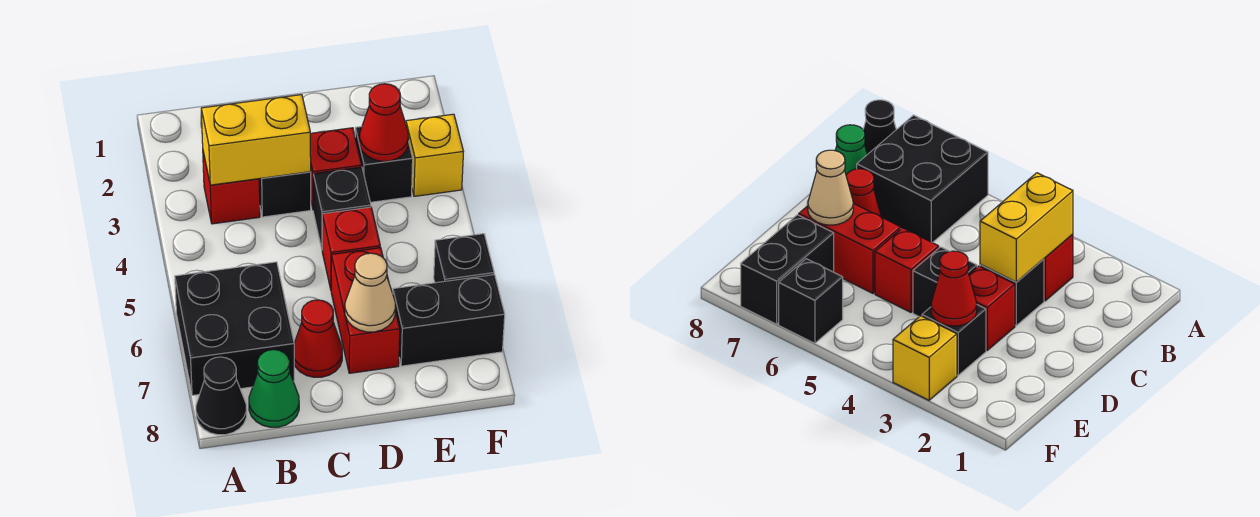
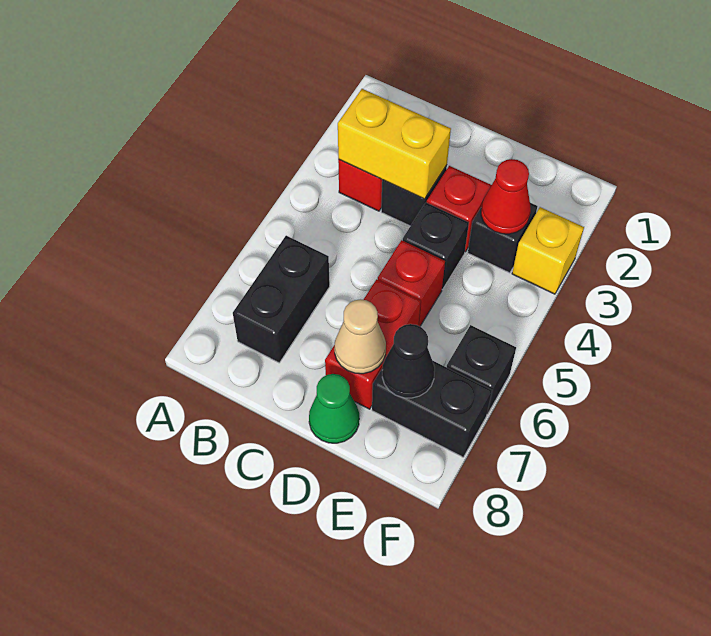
black 2x2 brick [175,262,294,395] -> black 1x2 brick [233,236,330,363]
black 1x1 cone [196,357,247,435] -> black 1x1 cone moved to [382,324,435,398]
green 1x1 cone [249,350,299,427] -> green 1x1 cone moved to [309,374,359,443]
red 1x1 cone [294,300,342,377] -> none

